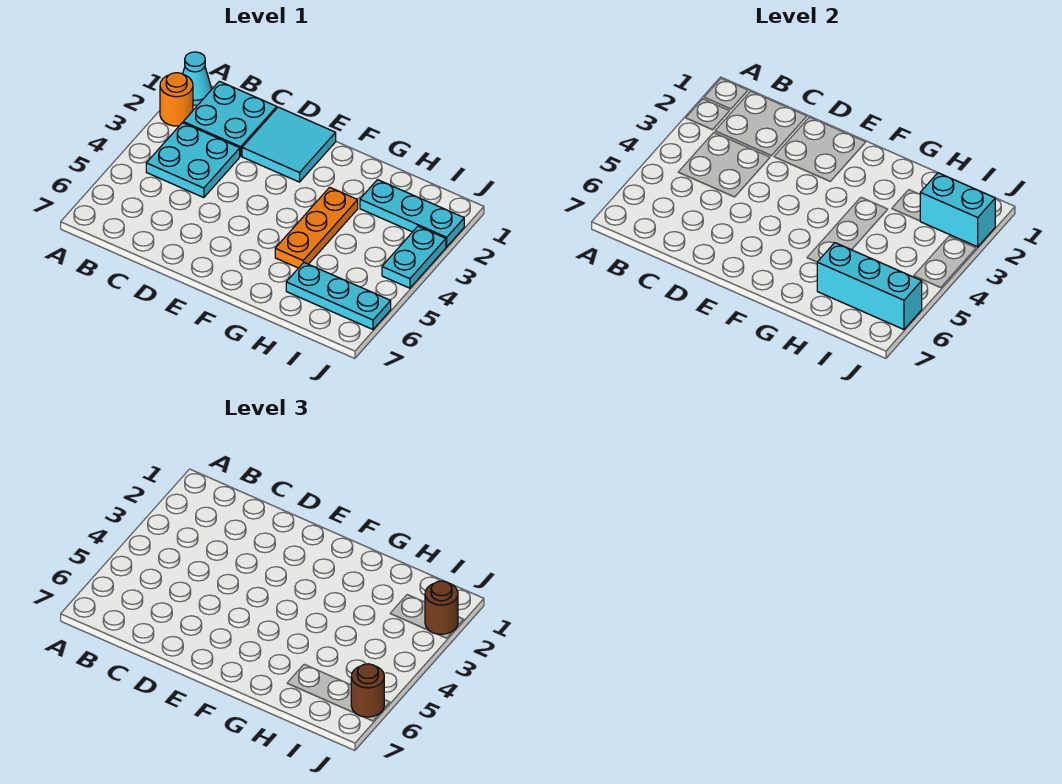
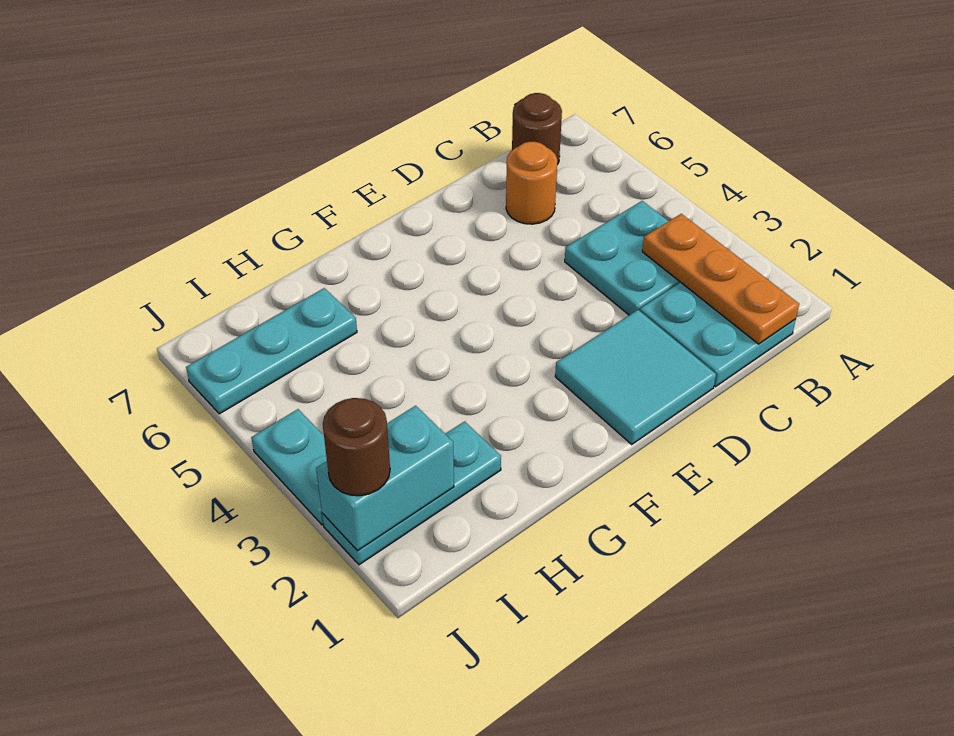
cyan 1x1 cone [183,52,212,105] -> none
orange 1x1 round brick [160,73,193,126] -> orange 1x1 round brick moved to [506,142,557,224]
orange 1x3 plate [275,187,358,268] -> orange 1x3 plate moved to [642,214,799,344]
cyan 1x3 brick [817,243,922,329] -> none
brown 1x1 round brick [351,664,384,717] -> brown 1x1 round brick moved to [512,93,562,164]

